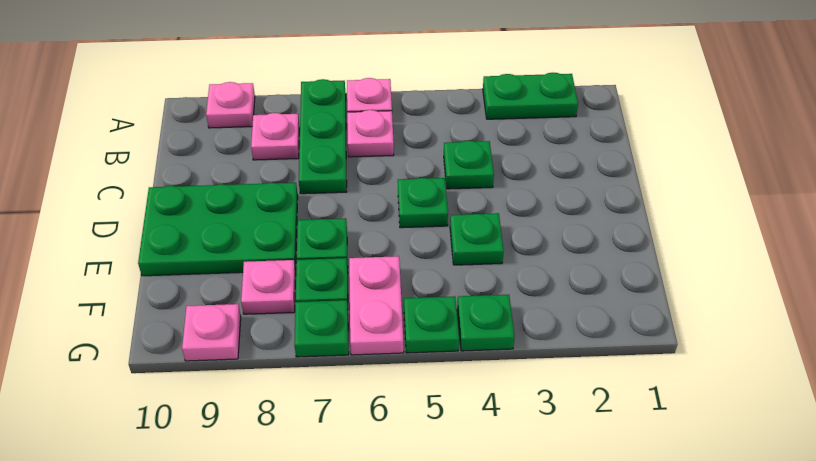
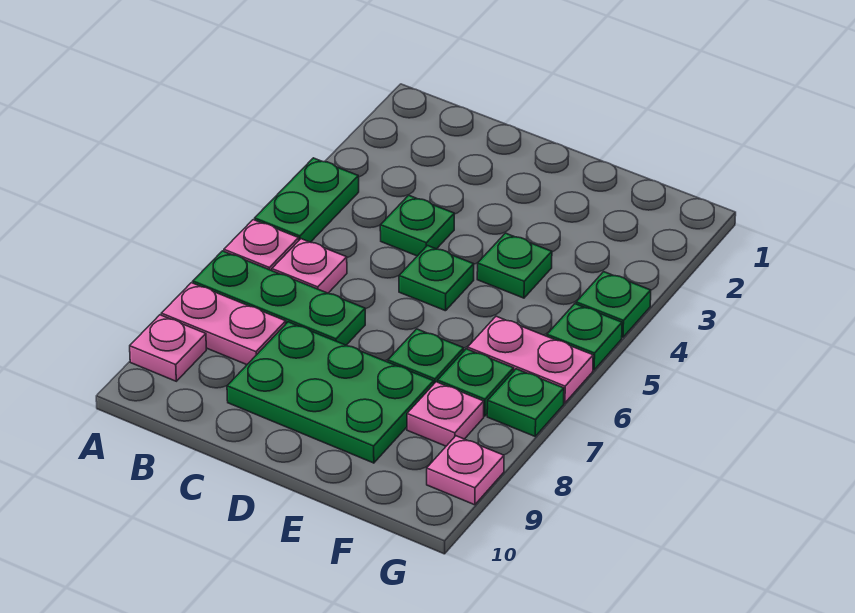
green 1x2 plate [483,73,578,119] -> green 1x2 plate moved to [255,158,359,242]
pink 1x1 plate [251,113,299,160] -> pink 1x2 plate [161,283,286,365]
green 2x3 plate [138,183,298,276] -> green 2x3 plate turned to [227,322,434,463]

